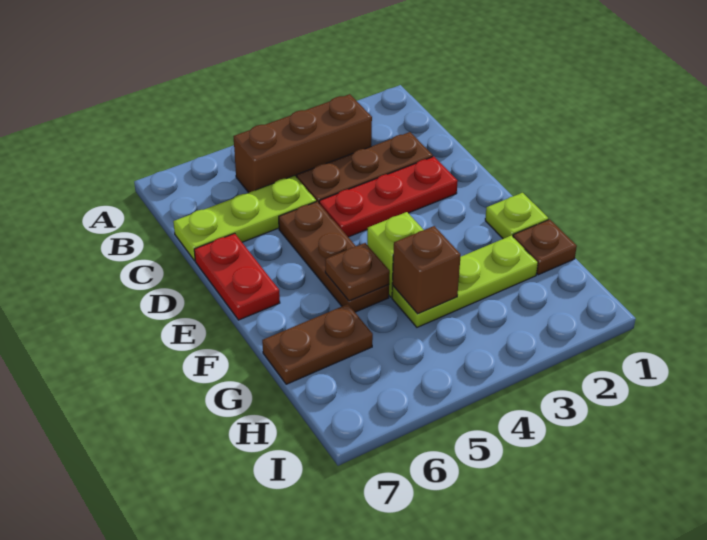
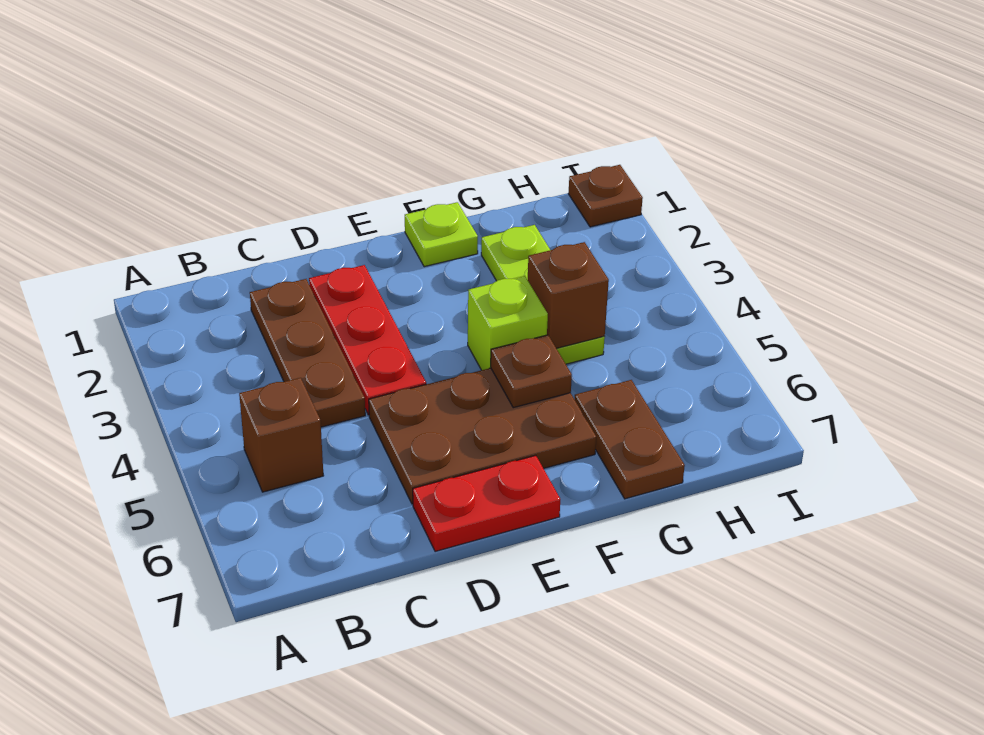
brown 1x3 brick [233,94,372,192] -> brown 1x1 brick [239,378,324,492]
lime 1x3 plate [173,175,316,261] -> none
brown 1x3 plate [279,202,389,312] -> brown 2x3 plate [369,368,596,504]
brown 1x1 plate [513,219,577,275] -> brown 1x1 plate moved to [568,165,643,227]

